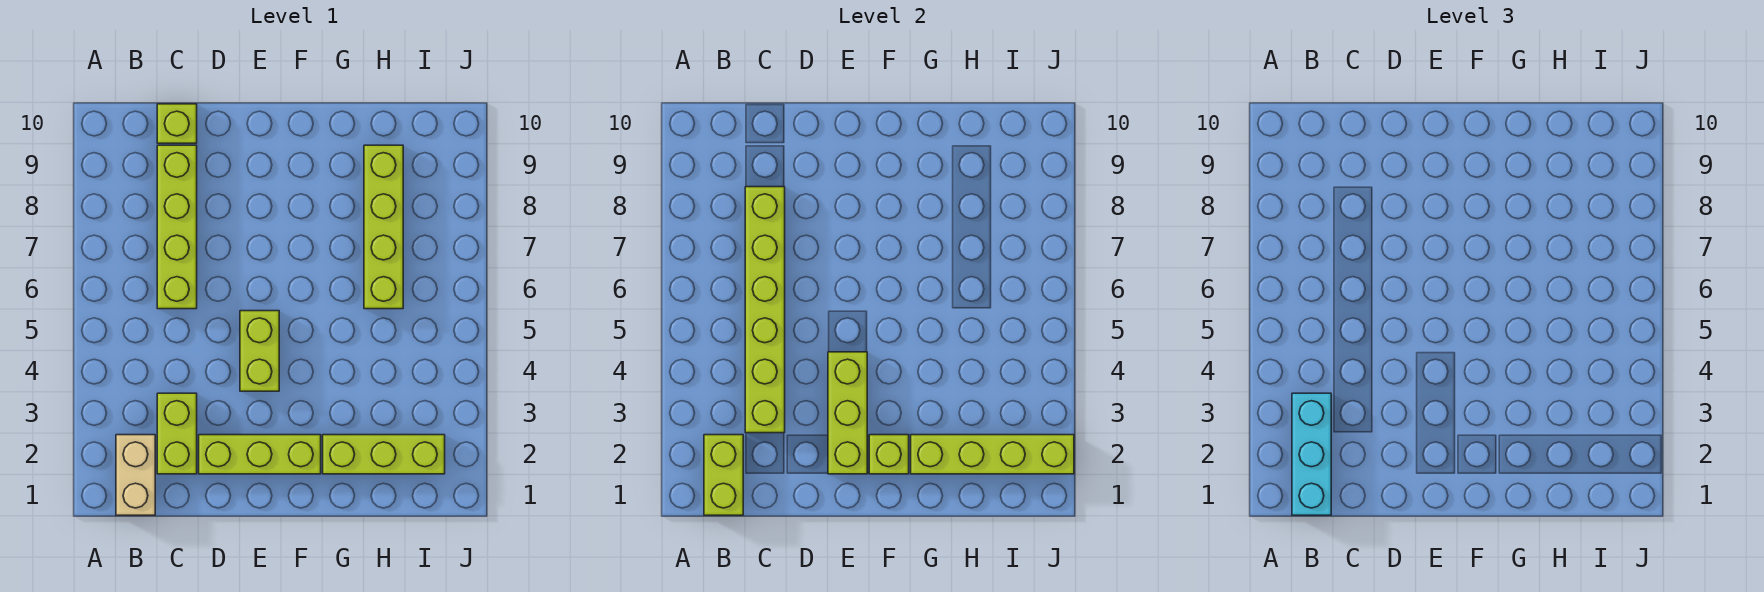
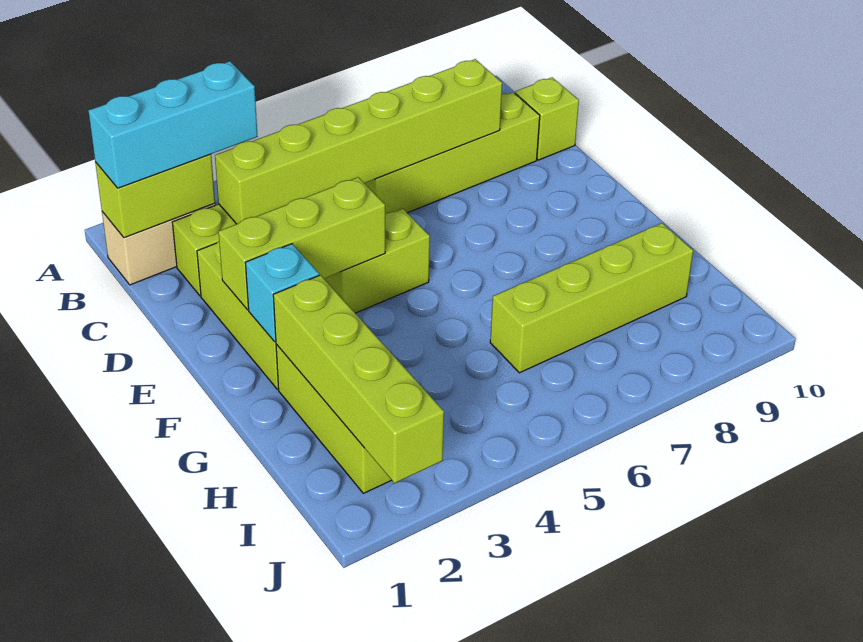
lime 1x1 brick [869,435,909,474] -> cyan 1x1 brick [245,244,319,342]

